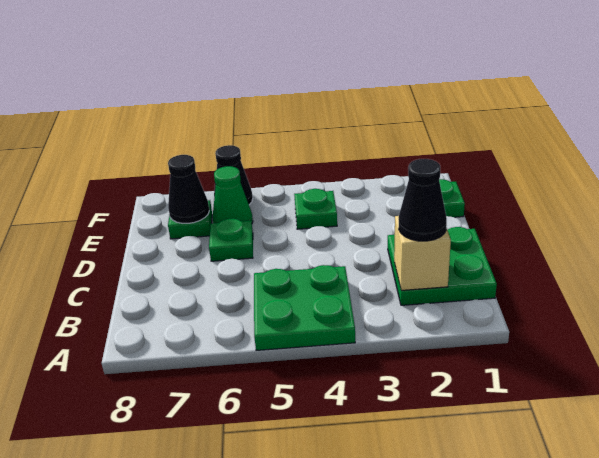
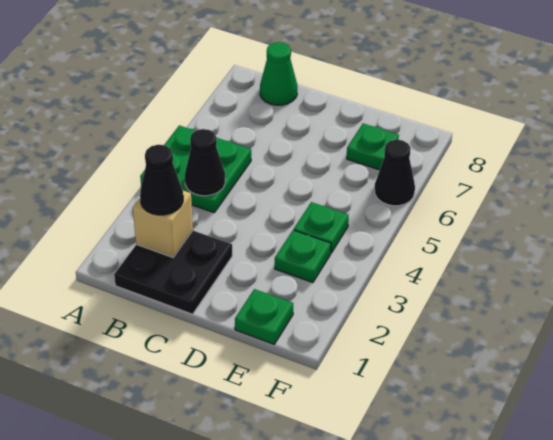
green 2x2 plate [388,227,497,305] -> black 2x2 plate [114,231,232,314]
green 1x1 plate [209,219,253,261] -> green 1x1 plate moved to [275,230,331,283]
green 1x1 cone [212,166,253,223] -> green 1x1 cone moved to [260,42,297,105]
black 1x1 cone [168,155,209,223] -> black 1x1 cone moved to [185,129,225,196]

